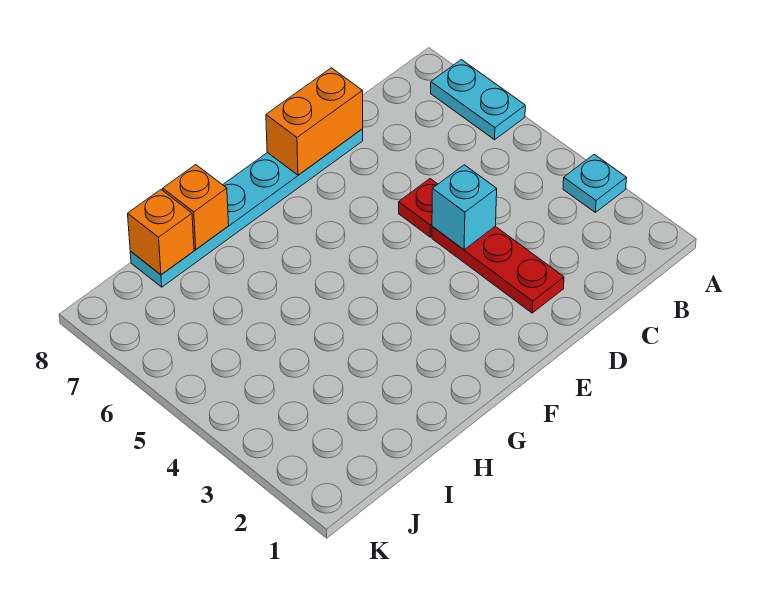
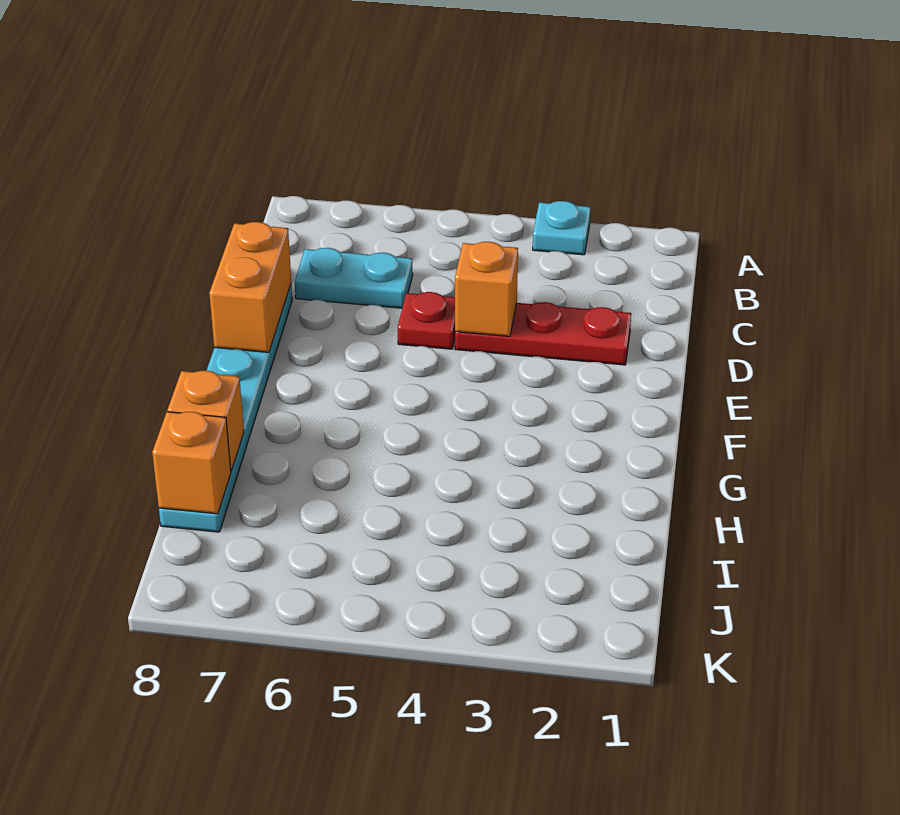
cyan 1x2 plate [431,60,525,140] -> cyan 1x2 plate moved to [295,248,413,308]
cyan 1x1 brick [432,165,497,250] -> orange 1x1 brick [455,242,518,336]

